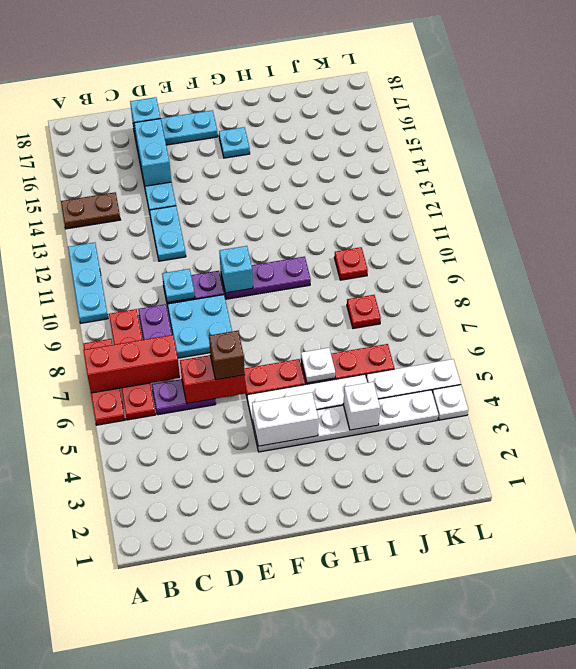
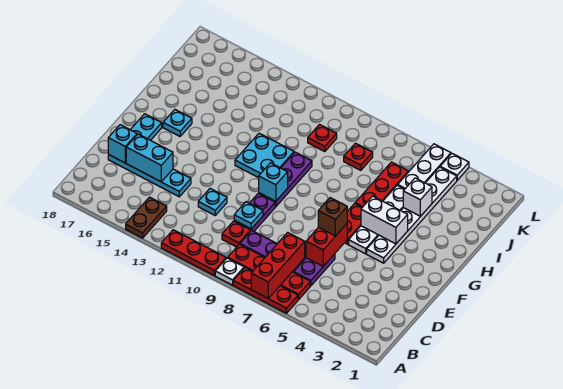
cyan 1x3 plate [68,242,108,323] -> red 1x3 plate [161,230,226,276]
none -> red 1x1 plate [222,221,251,247]
cyan 2x2 plate [167,295,232,358] -> cyan 2x2 plate moved to [235,133,294,178]
cyan 1x2 plate [149,206,186,261] -> cyan 1x1 plate [198,189,227,215]
white 1x2 brick [252,392,318,446] -> white 1x2 brick turned to [361,196,408,244]
white 1x1 plate [301,348,335,383] -> white 1x1 plate moved to [215,258,244,285]

